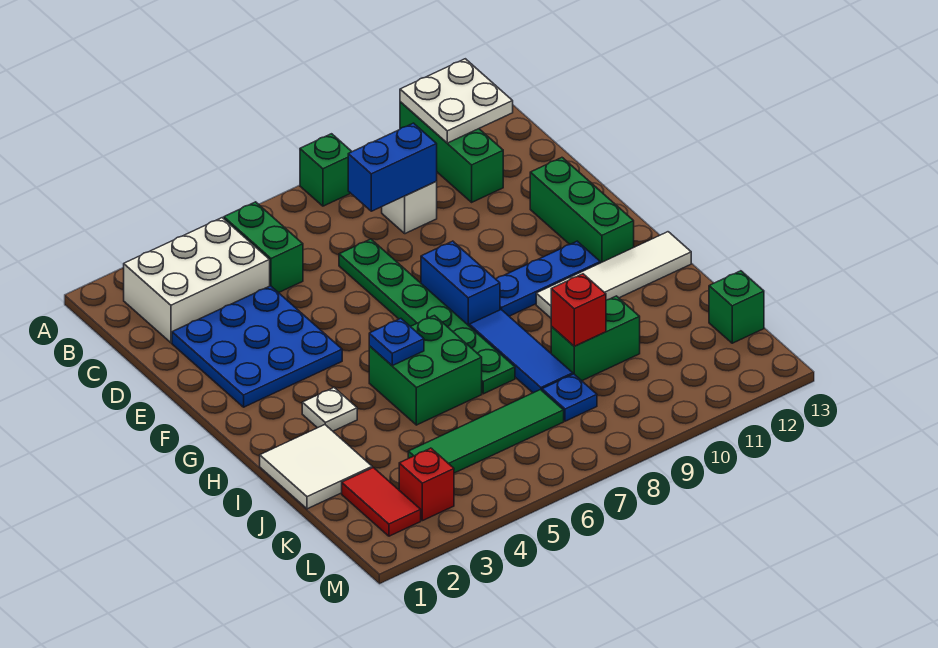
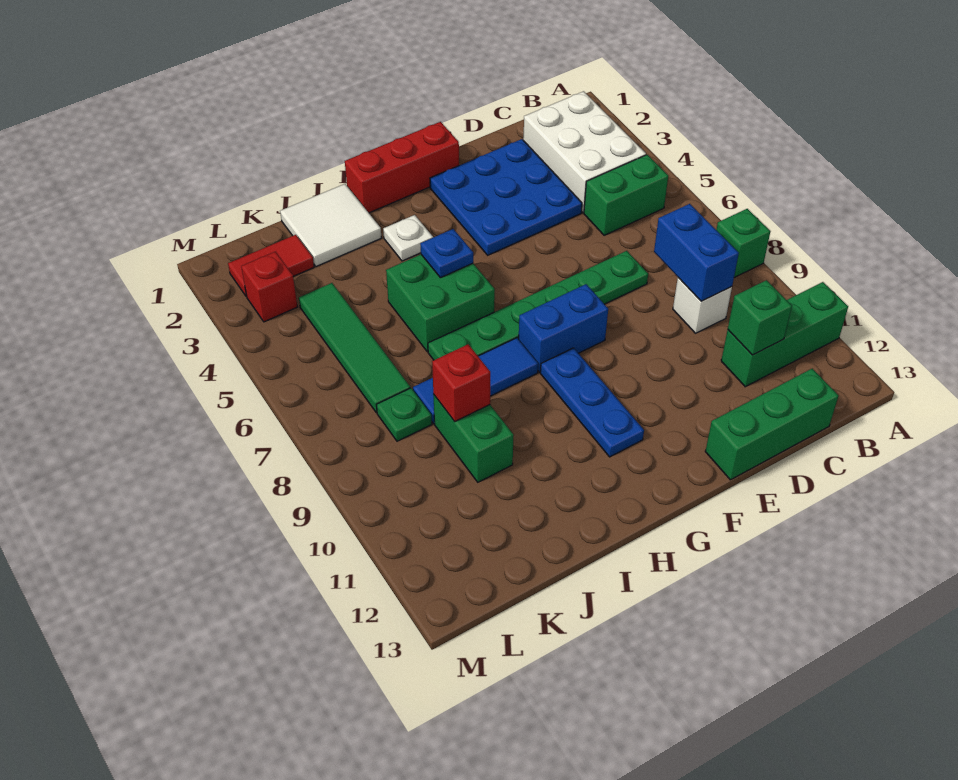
white 2x2 plate [400,59,513,143] -> none
green 1x3 brick [530,158,634,263] -> green 1x3 brick moved to [705,369,838,480]
none -> red 1x3 brick [345,122,459,213]
white 1x4 tile [536,232,691,318] -> none
blue 1x1 plate [542,374,597,421] -> green 1x1 plate [377,388,432,441]
green 1x1 brick [709,271,764,343] -> green 1x1 brick moved to [728,280,792,355]

